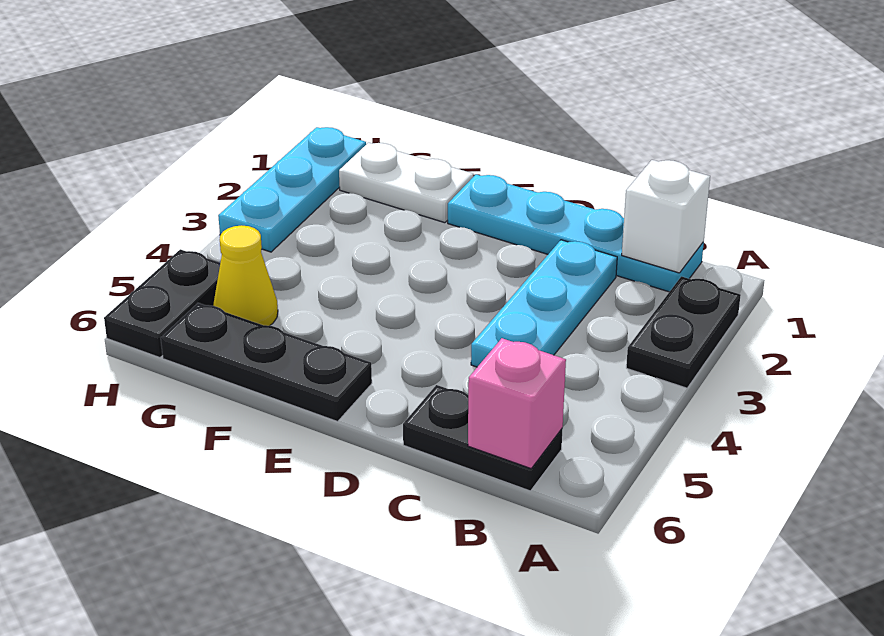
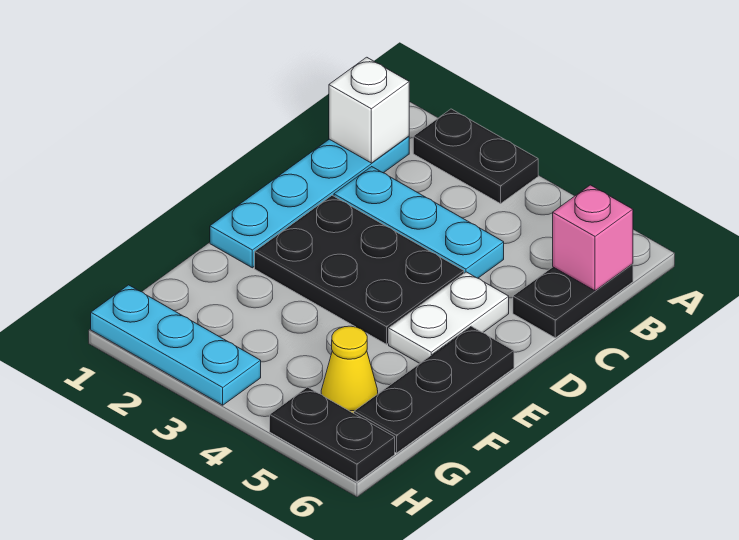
none -> black 2x3 plate [255,195,464,344]
white 1x2 plate [339,143,473,223] -> white 1x2 plate moved to [389,272,509,364]

